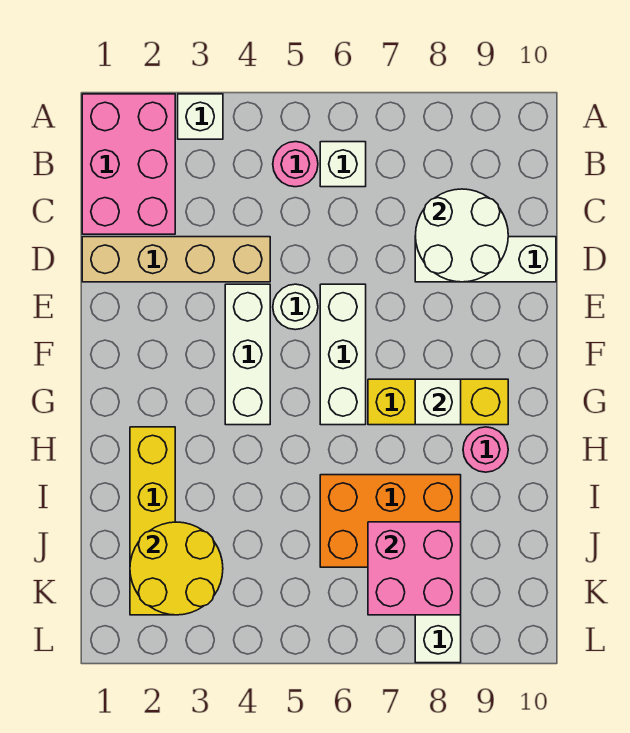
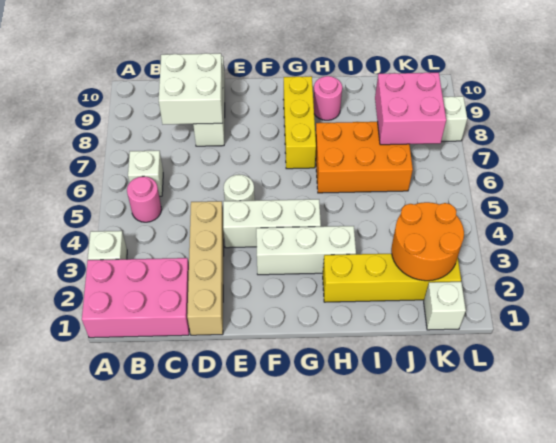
white 2x2 round brick [415,189,508,282] -> white 2x2 brick [159,53,223,124]
white 1x3 brick [320,284,366,425] -> white 1x3 brick moved to [256,226,356,275]
white 1x1 brick [415,379,461,425] -> white 1x1 brick moved to [424,282,466,330]
orange 2x3 brick [320,475,461,567] -> orange 2x3 brick turned to [315,122,413,193]
yellow 2x2 round brick [130,522,223,615] -> orange 2x2 round brick [391,202,464,281]

